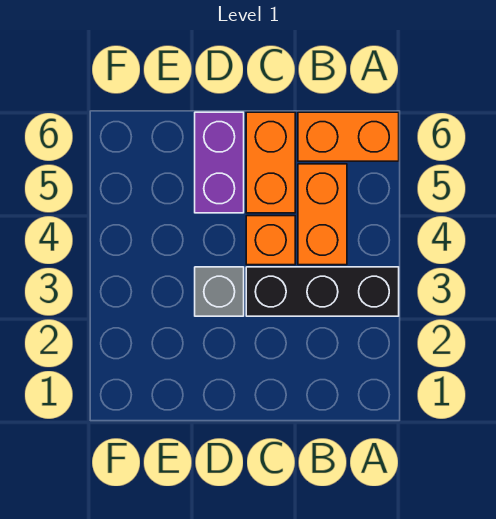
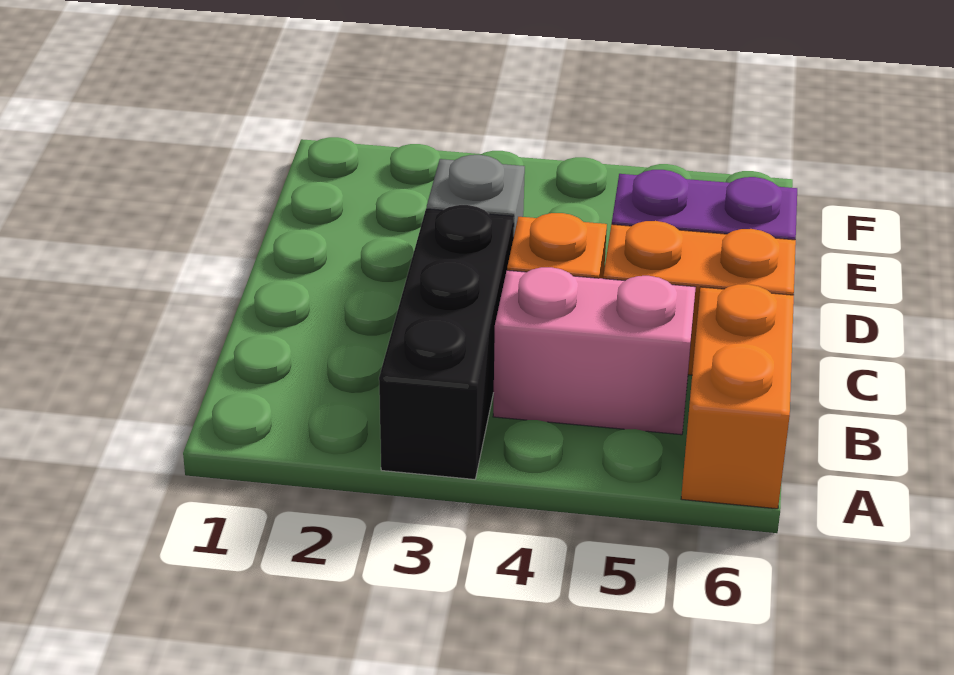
orange 1x2 brick [298,164,347,265] -> pink 1x2 brick [493,267,696,435]

